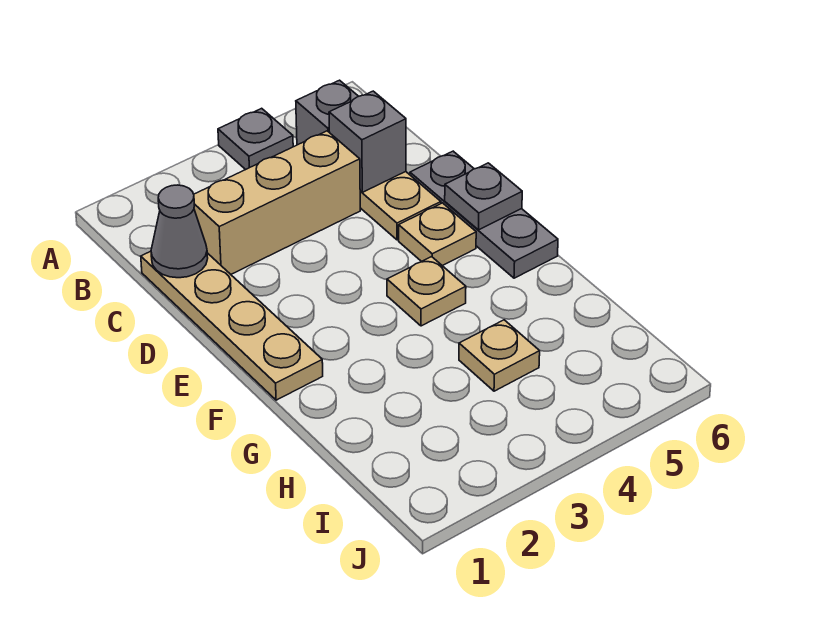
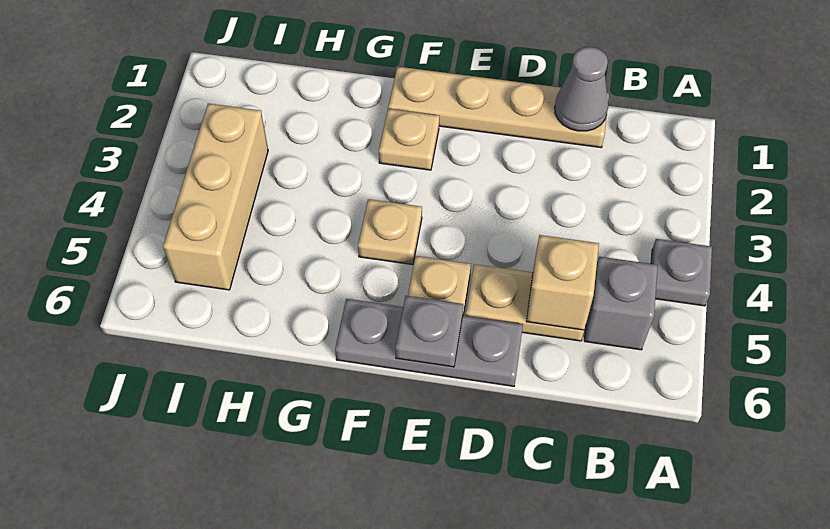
tan 1x3 brick [194,131,360,274] -> tan 1x3 brick moved to [163,104,268,290]
grey 1x1 brick [329,91,406,192] -> tan 1x1 brick [526,235,599,330]
tan 1x1 plate [459,320,540,391] -> tan 1x1 plate moved to [379,109,439,170]

